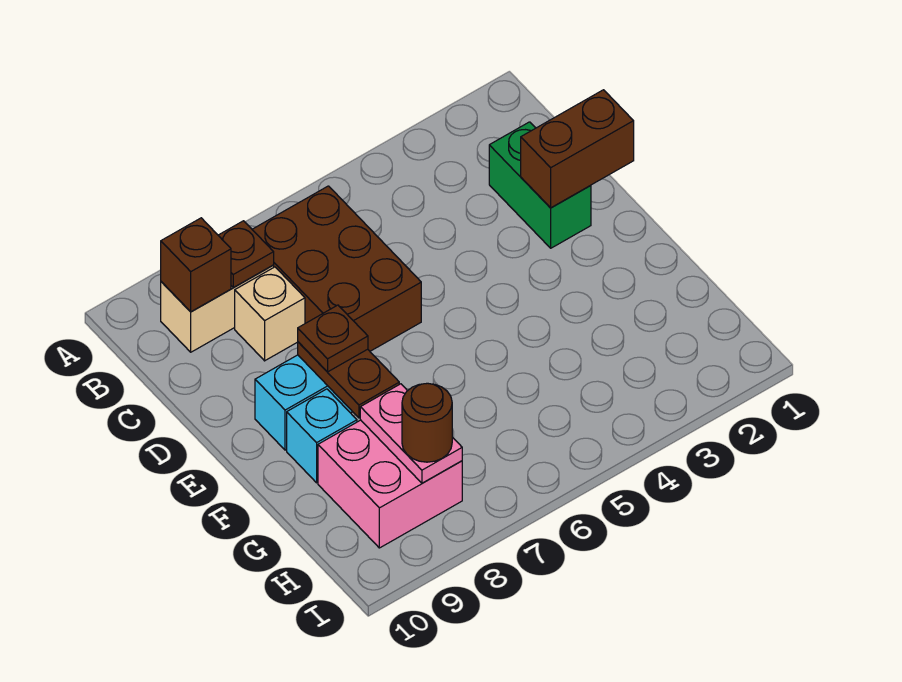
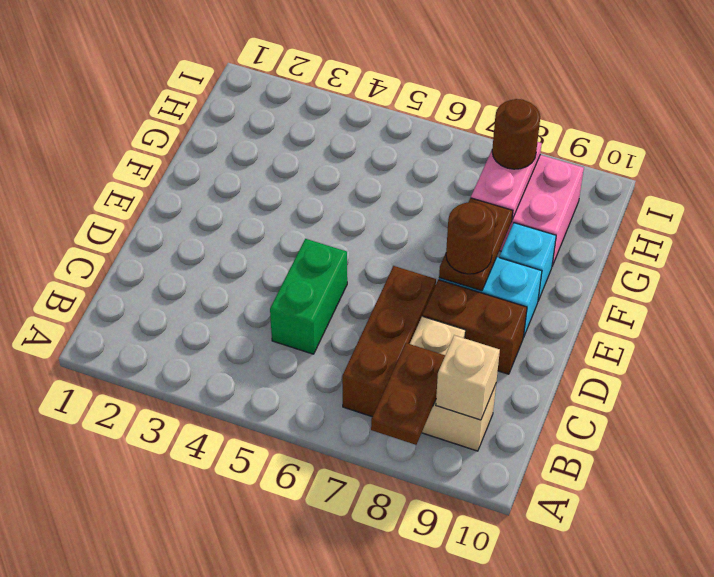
brown 2x3 brick [252,186,421,351] -> brown 1x3 brick [342,266,436,417]
brown 1x1 plate [218,221,274,287] -> brown 1x2 plate [371,343,445,445]
brown 1x1 brick [161,218,231,312] -> tan 1x1 brick [436,335,500,420]
green 1x2 brick [489,122,591,248] -> green 1x2 brick moved to [270,239,347,354]
brown 1x2 brick [521,90,634,208] -> brown 1x2 brick moved to [423,280,527,374]
brown 1x1 plate [298,305,368,372] -> brown 1x1 round brick [446,202,495,274]

